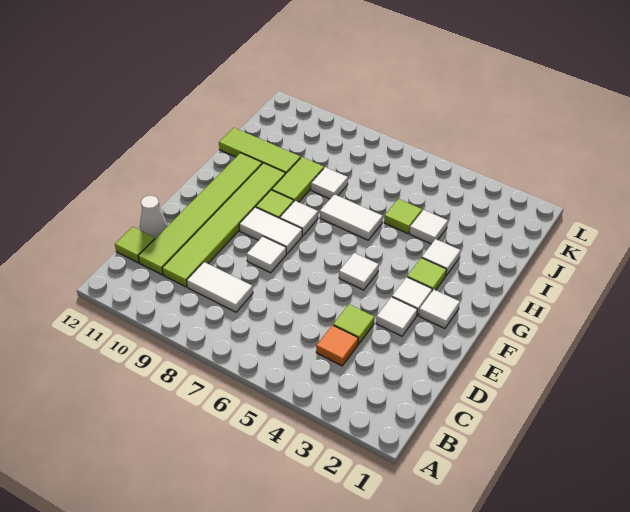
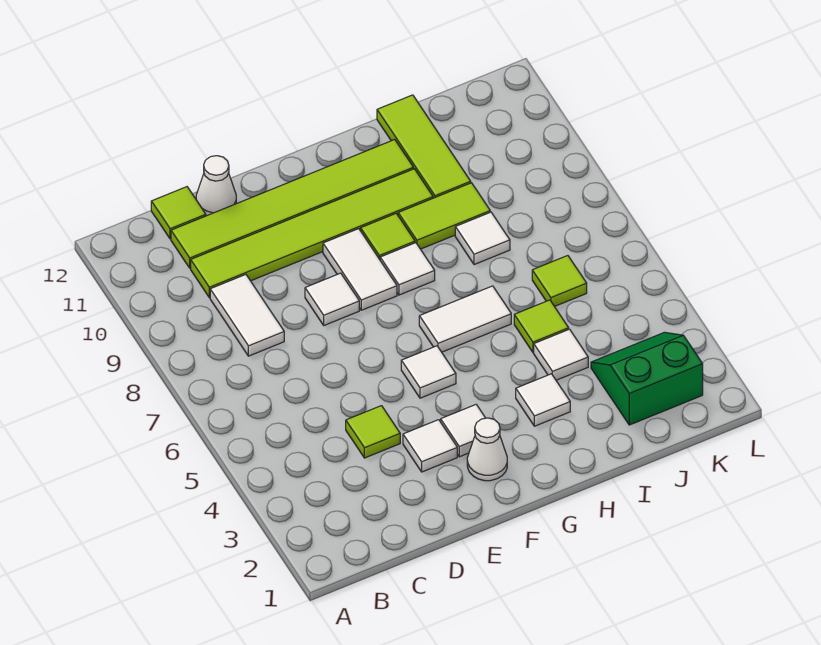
orange 1x1 tile [316,325,358,366] -> none
white 1x1 tile [419,290,460,329] -> white 1x1 cone [467,418,507,481]
lime 1x1 tile [407,258,447,291] -> lime 1x1 tile moved to [532,256,587,306]
white 1x2 tile [320,194,383,240] -> white 1x2 tile turned to [419,286,511,352]
none -> green 2x2 slope [591,332,703,425]

